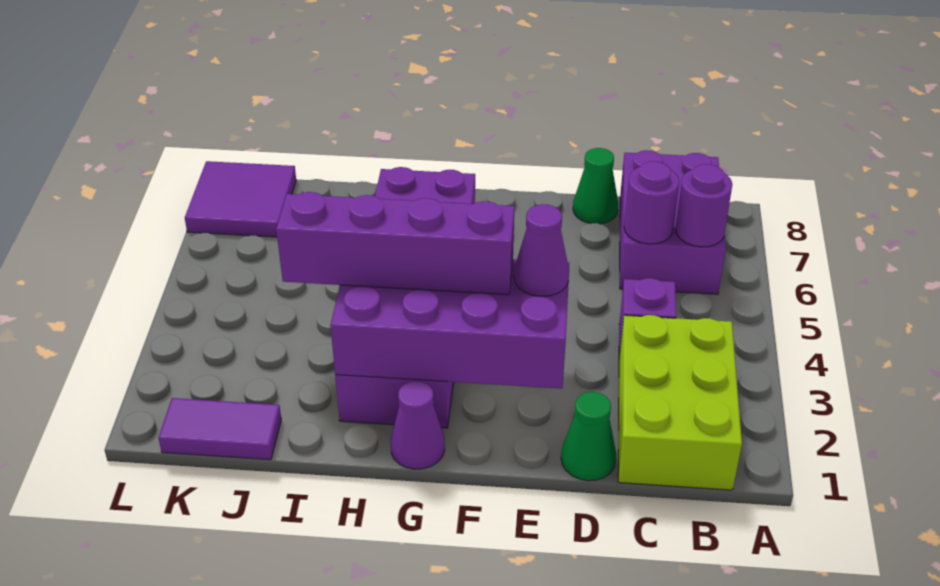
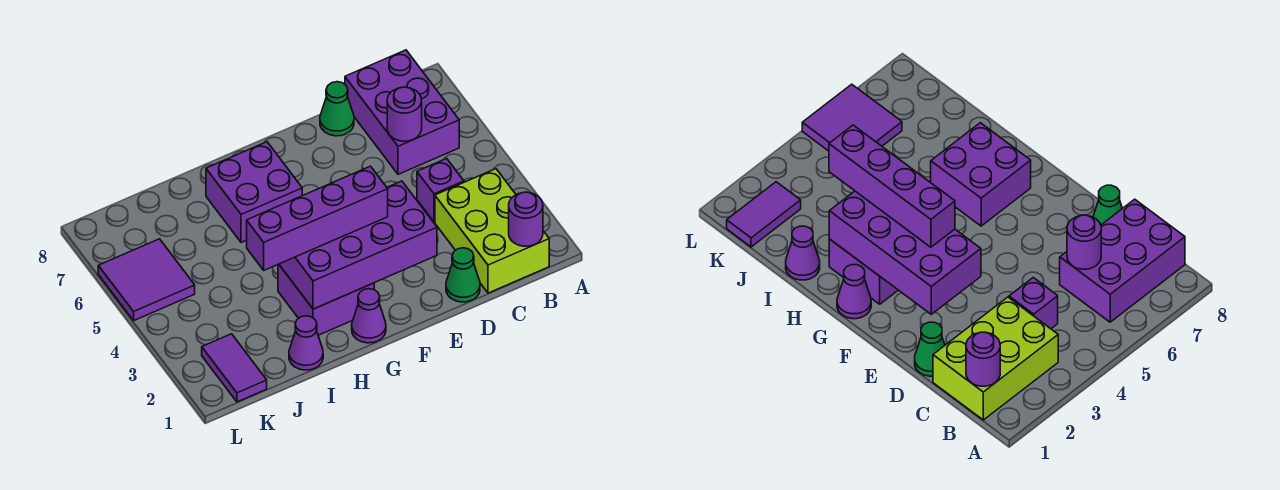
purple 1x1 round brick [676,164,732,247] -> purple 1x1 round brick moved to [509,192,543,246]
purple 1x1 cone [514,204,569,296] -> purple 1x1 cone moved to [289,316,323,370]
purple 1x2 tile [158,398,281,460] -> purple 1x2 tile turned to [202,334,267,402]
purple 2x2 tile [185,161,296,237] -> purple 2x2 tile moved to [98,239,195,320]

